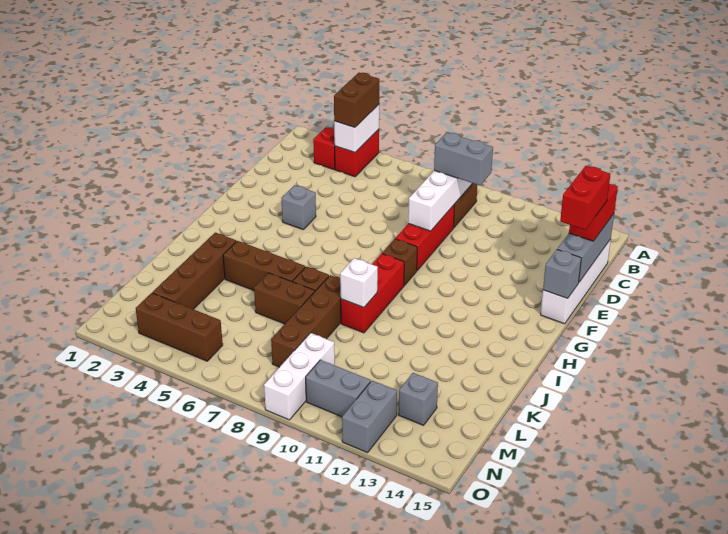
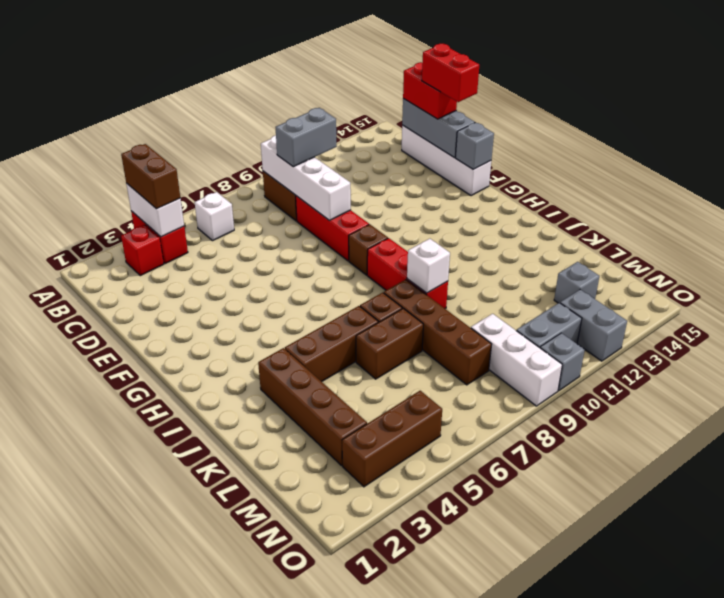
none -> white 1x1 brick [195,192,234,241]
grey 1x1 brick [281,185,316,229] -> grey 1x1 brick moved to [540,333,585,391]

